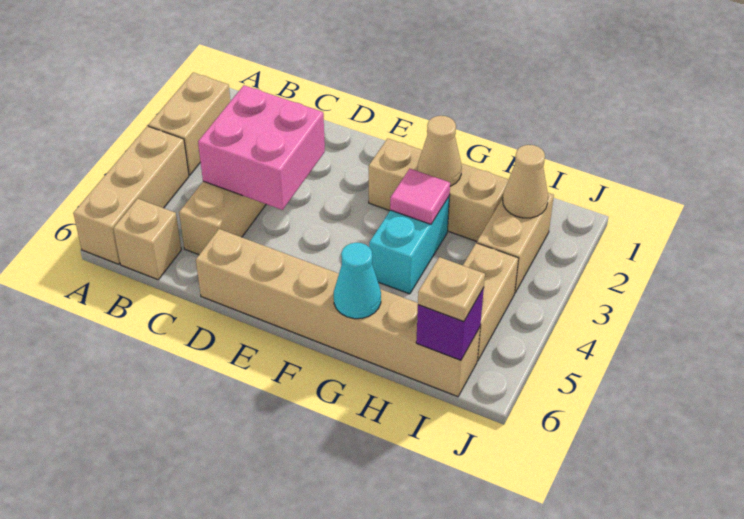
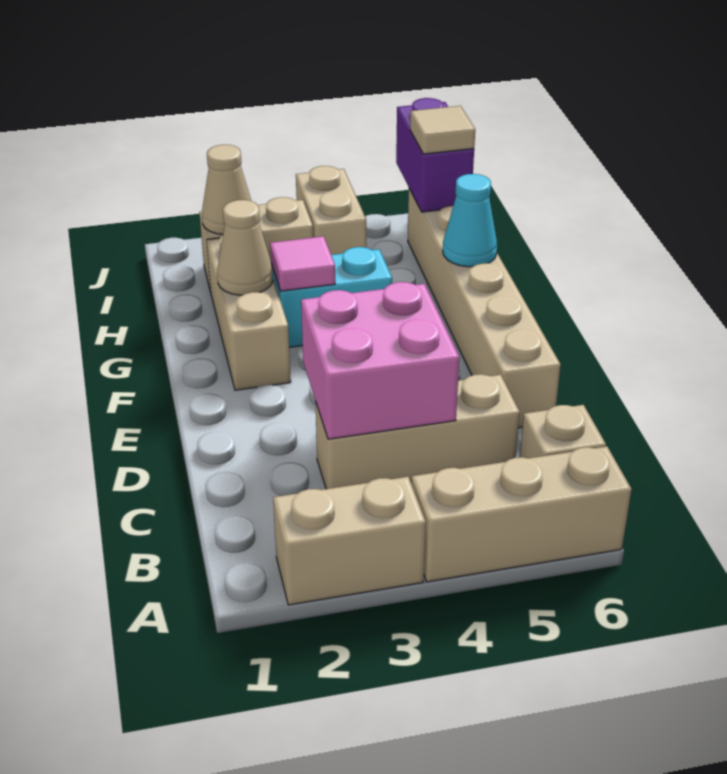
tan 1x2 brick [463,243,519,361] -> tan 1x2 brick turned to [296,166,366,255]
purple 1x1 brick [416,288,484,360] -> purple 1x2 brick [396,98,474,212]
tan 1x1 plate [418,257,485,322] -> tan 1x1 tile [410,106,475,154]

